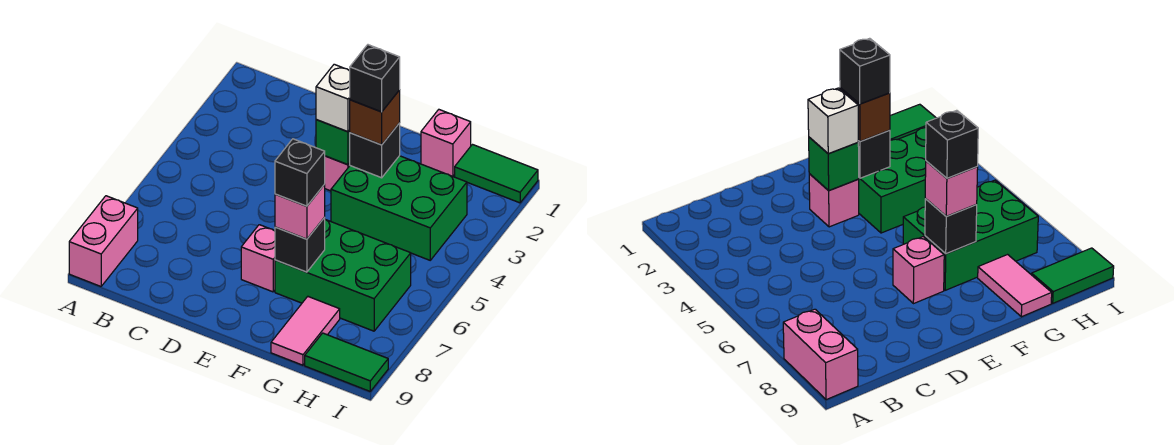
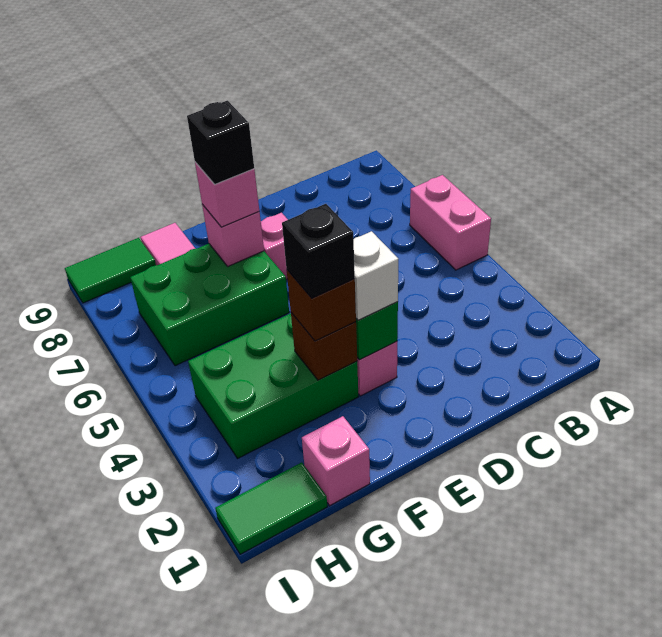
pink 1x2 brick [69,196,138,286] -> pink 1x2 brick moved to [410,175,491,270]
black 1x1 brick [350,123,400,178] -> brown 1x1 brick [291,313,357,380]
black 1x1 brick [275,218,325,272] -> pink 1x1 brick [202,204,264,266]

